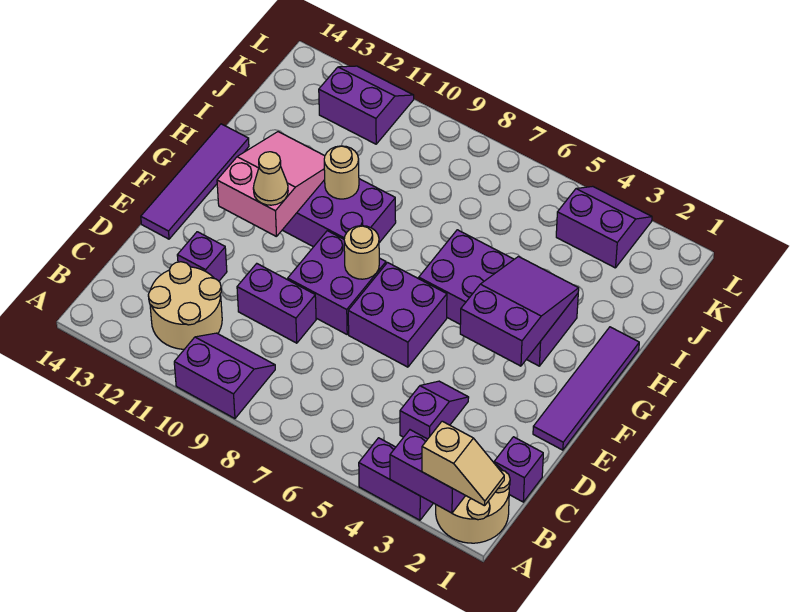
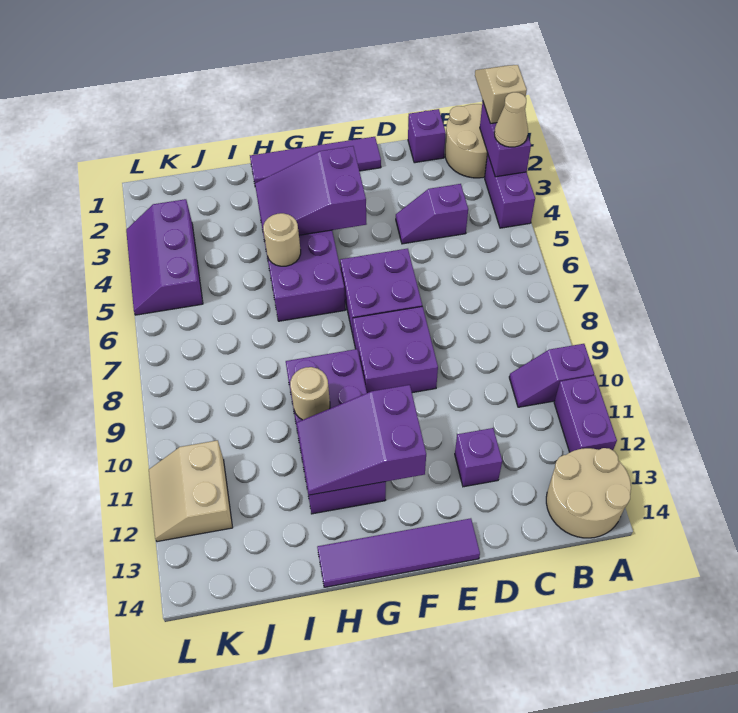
purple 2x2 slope [174,333,275,419] -> purple 1x2 slope [509,344,594,407]
tan 2x2 round brick [148,262,222,349] -> tan 2x2 round brick moved to [546,448,631,538]
purple 1x2 brick [237,264,316,343] -> purple 1x2 brick moved to [554,375,617,452]
tan 1x1 round brick [344,226,379,279] -> tan 1x1 round brick moved to [263,213,301,266]
pink 2x3 slope [217,132,325,237] -> purple 2x3 slope [296,385,426,495]
tan 1x1 cone [253,152,288,205] -> tan 1x1 cone moved to [494,92,528,147]
purple 2x2 slope [556,186,652,268] -> purple 2x3 slope [126,199,203,315]
purple 2x2 slope [319,66,414,144] -> tan 2x2 slope [149,440,233,542]

